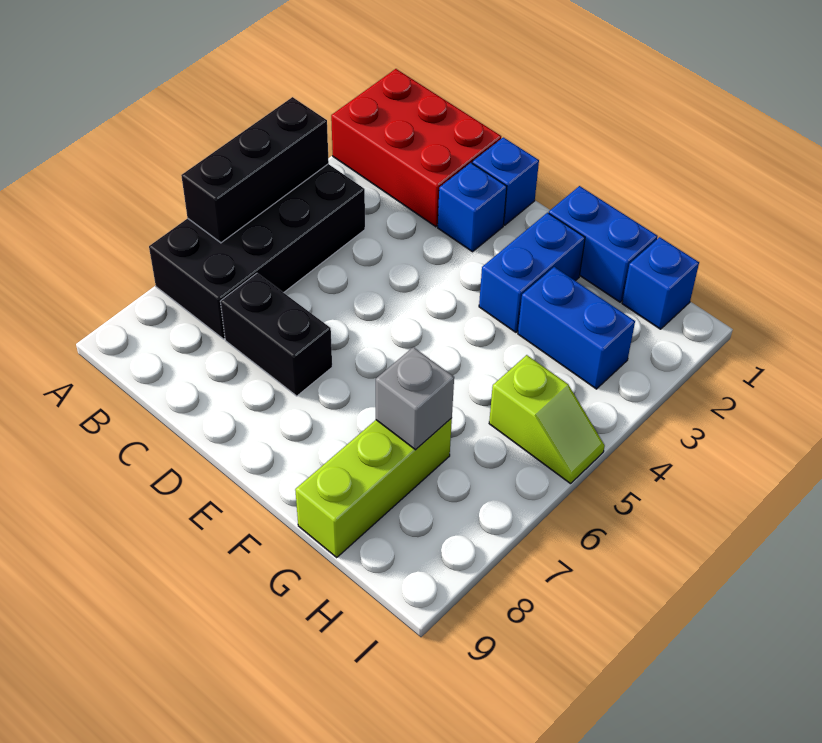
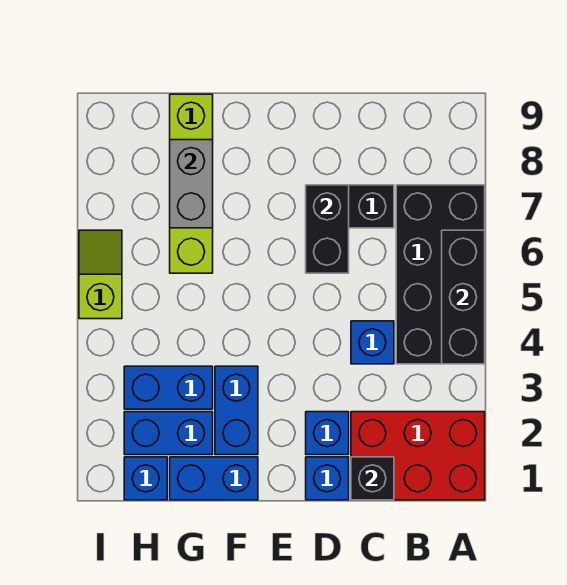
none -> black 1x1 brick [351,457,394,500]
none -> blue 1x1 brick [351,321,394,364]
none -> black 1x2 brick [306,185,349,273]
none -> blue 1x2 brick [124,412,213,455]
lime 1x3 brick [295,418,452,557] -> lime 1x4 brick [170,94,213,273]
grey 1x1 brick [376,347,454,450] -> grey 1x2 brick [170,140,213,228]
lime 1x2 slope [489,355,605,484] -> lime 1x2 slope turned to [79,230,122,319]

